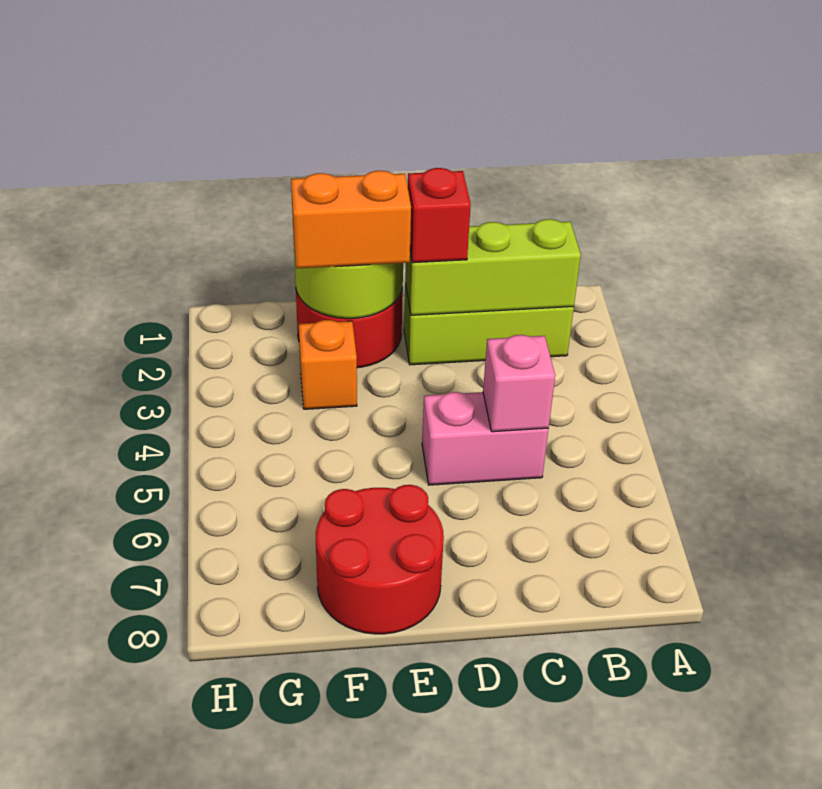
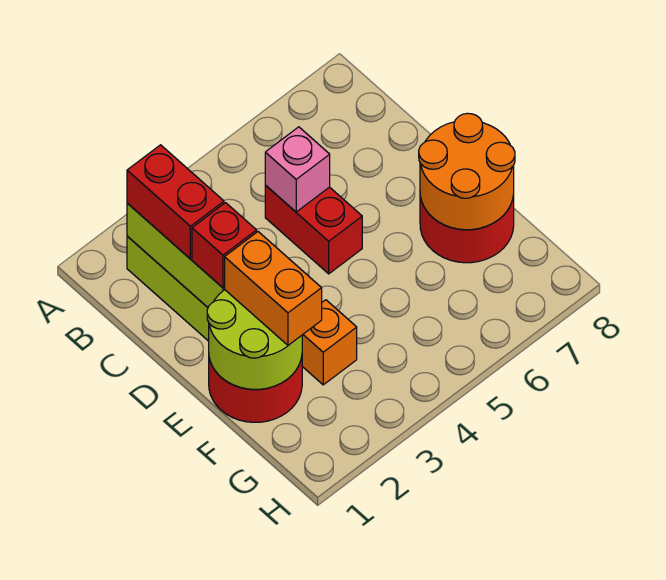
none -> red 1x2 brick [127,145,224,259]
pink 1x2 brick [422,392,548,485] -> red 1x2 brick [265,185,362,274]
none -> orange 2x2 round brick [419,113,515,230]

